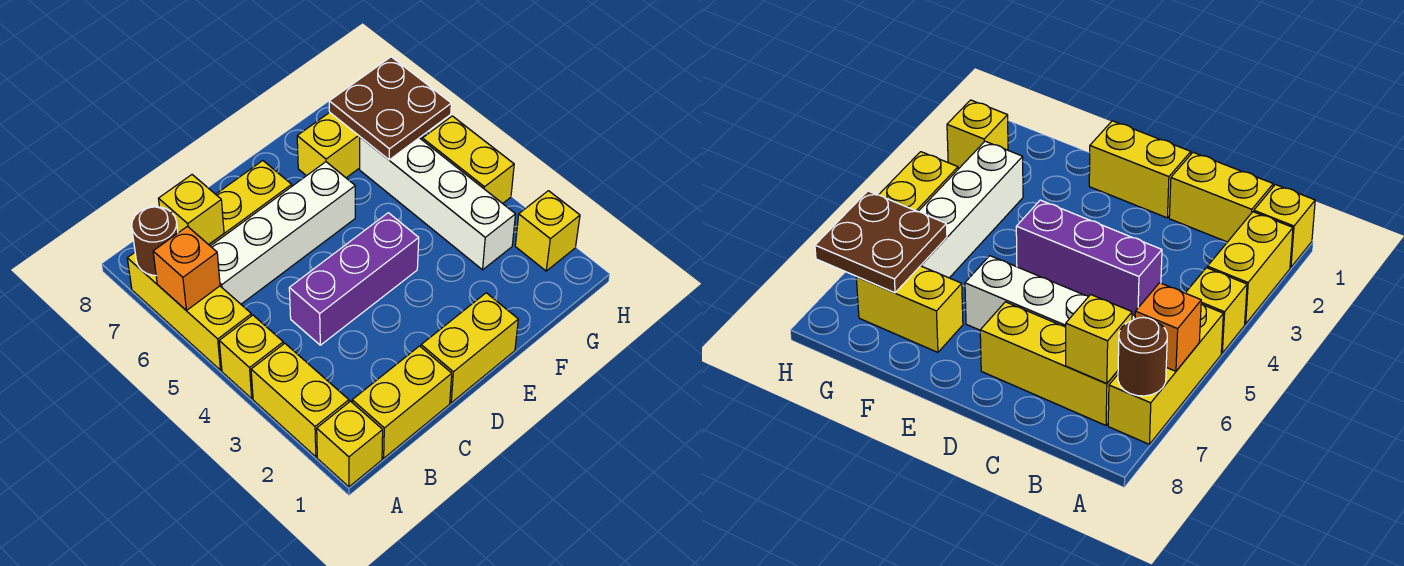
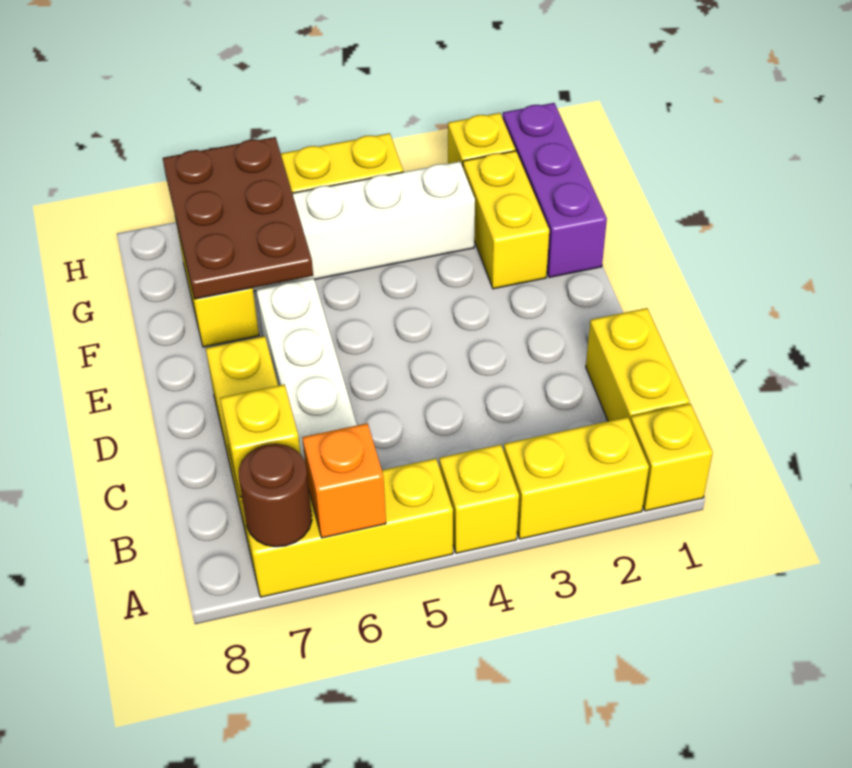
purple 1x3 brick [289,213,419,345] -> purple 1x3 brick moved to [503,103,607,277]
yellow 1x2 brick [421,293,518,403] -> yellow 1x2 brick moved to [463,151,549,289]
brown 2x2 plate [329,57,451,160] -> brown 2x3 plate [163,137,313,299]

